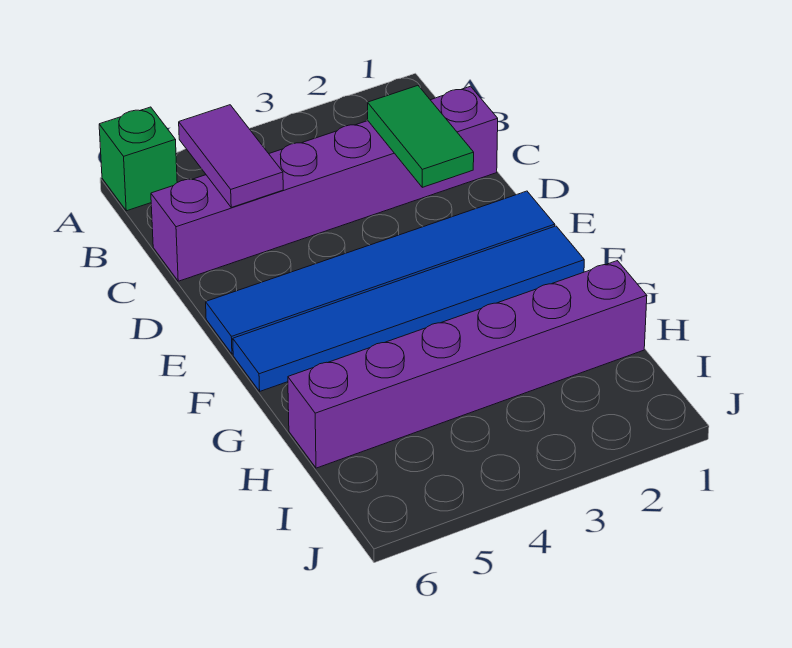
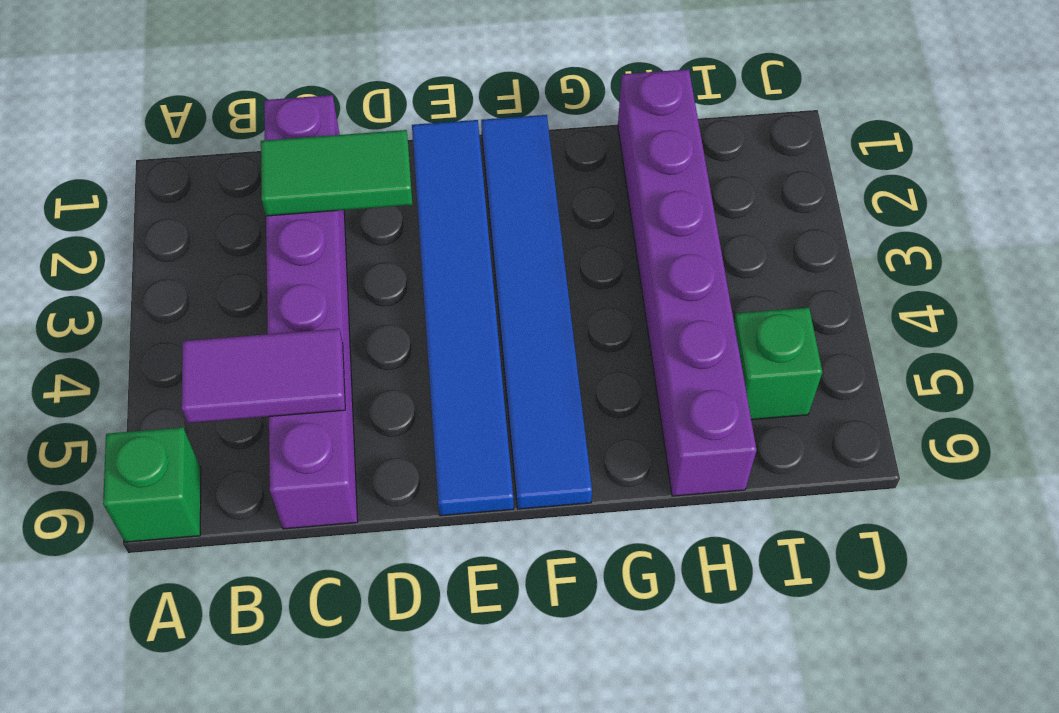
none -> green 1x1 brick [734,308,822,420]

